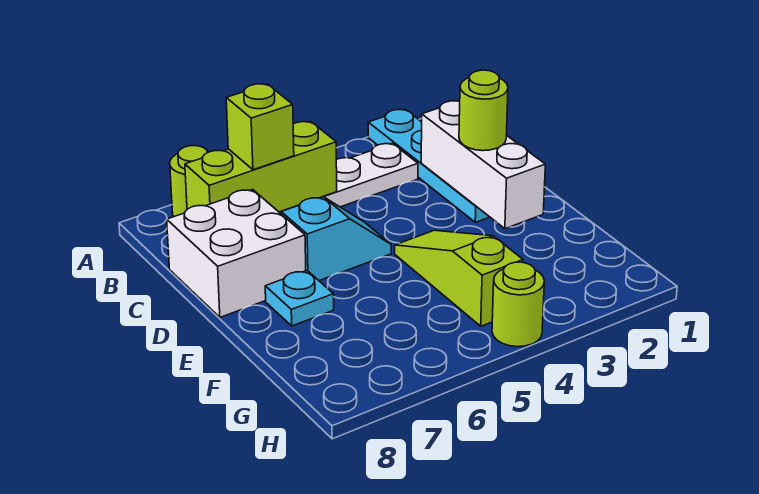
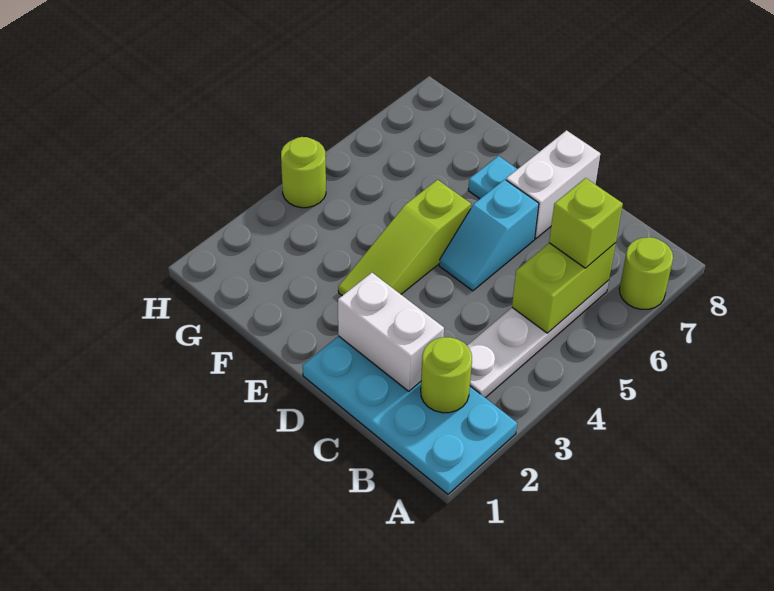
cyan 1x4 plate [368,110,489,222] -> cyan 2x4 plate [303,336,517,494]
lime 1x3 brick [185,122,337,212] -> lime 1x2 brick [512,243,616,333]
white 1x3 brick [421,101,545,229] -> white 1x2 brick [338,273,444,391]
white 2x2 brick [167,189,306,317] -> white 1x2 brick [506,130,600,239]
lime 1x1 round brick [459,70,508,151] -> lime 1x1 round brick moved to [421,337,472,413]
lime 1x3 slope [395,230,523,326] -> lime 1x3 slope turned to [338,180,471,296]

